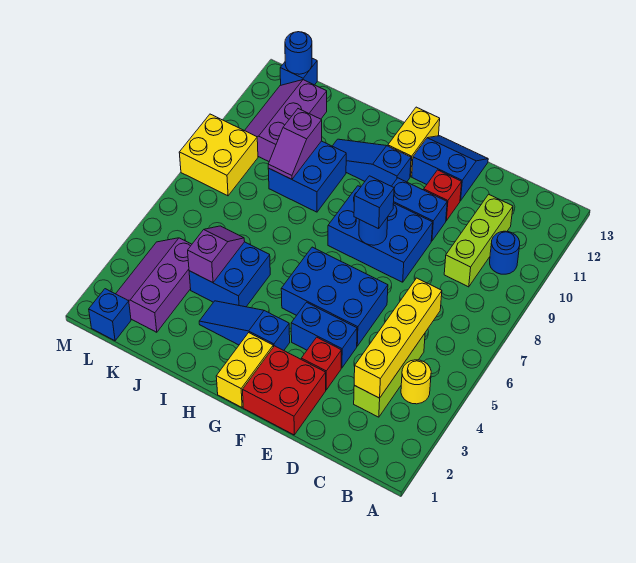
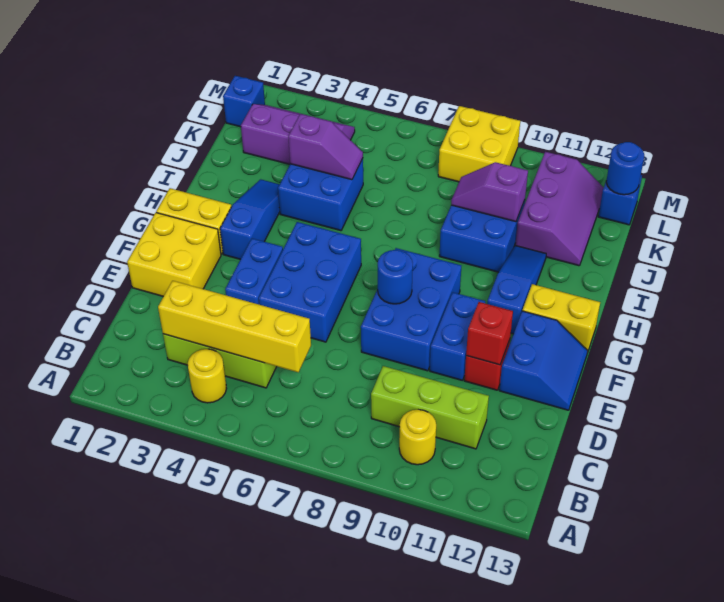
blue 1x1 round brick [490,231,520,274] -> yellow 1x1 round brick [399,410,436,465]
red 2x2 brick [243,346,326,435] -> yellow 2x2 brick [127,213,221,297]
red 1x1 brick [301,337,342,390] -> red 1x1 brick moved to [466,302,513,365]
blue 1x1 brick [354,176,394,229] -> none
purple 2x3 slope [245,80,327,161] -> purple 2x3 slope turned to [515,152,604,266]

